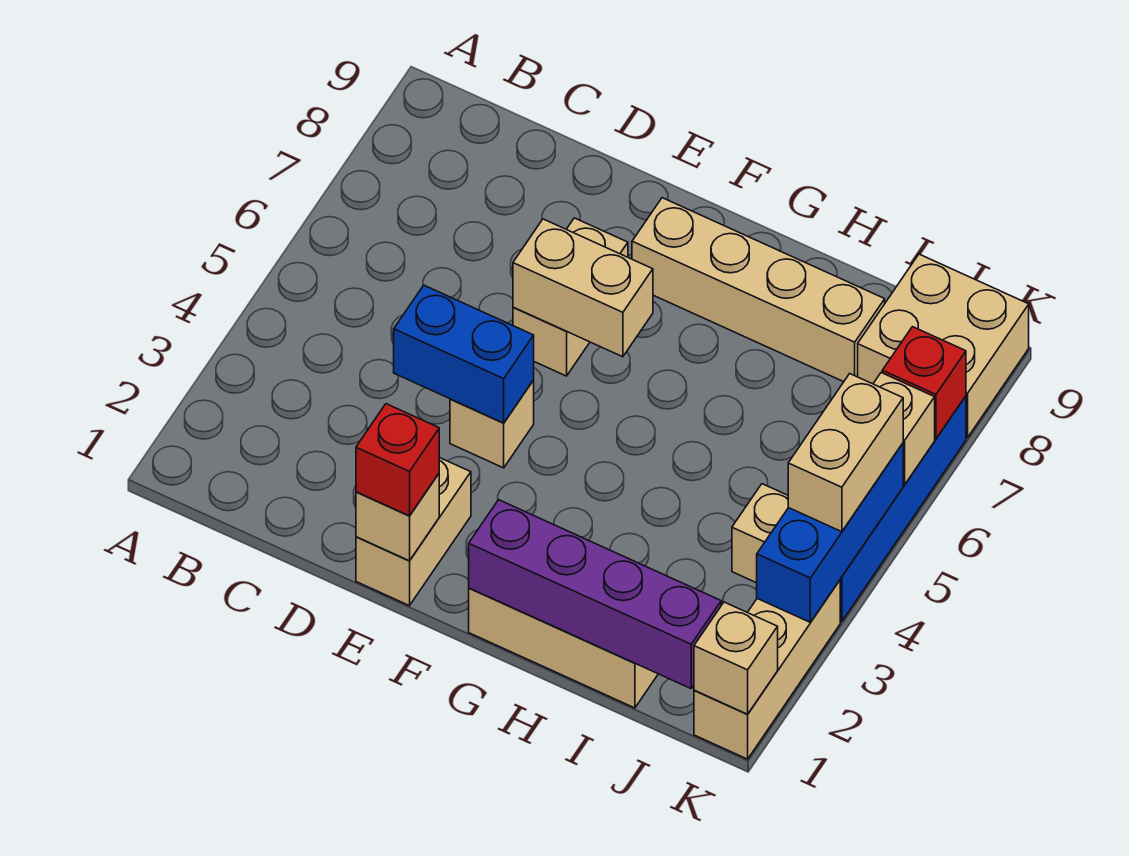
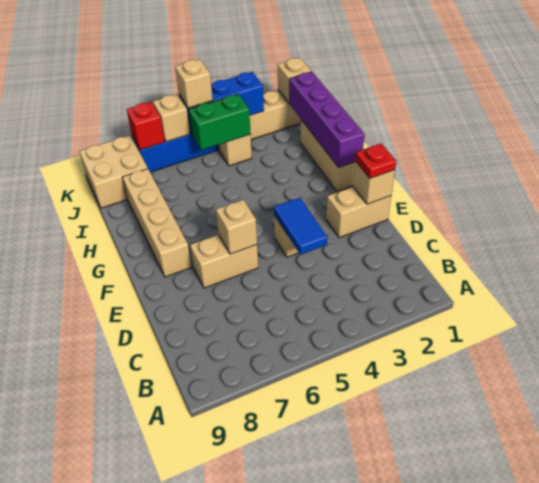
blue 1x2 brick [394,285,534,423] -> blue 1x2 tile [274,197,327,255]
red 1x1 brick [356,404,439,516] -> red 1x1 plate [355,144,396,178]
tan 1x2 brick [513,219,653,357] -> tan 1x1 brick [216,200,257,254]
none -> green 1x2 brick [189,94,251,150]
tan 1x2 brick [788,374,903,532] -> tan 1x1 brick [175,59,213,108]

